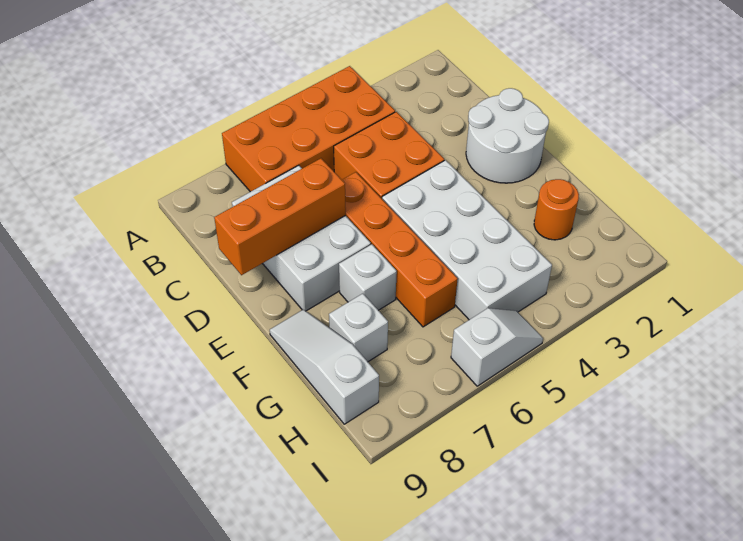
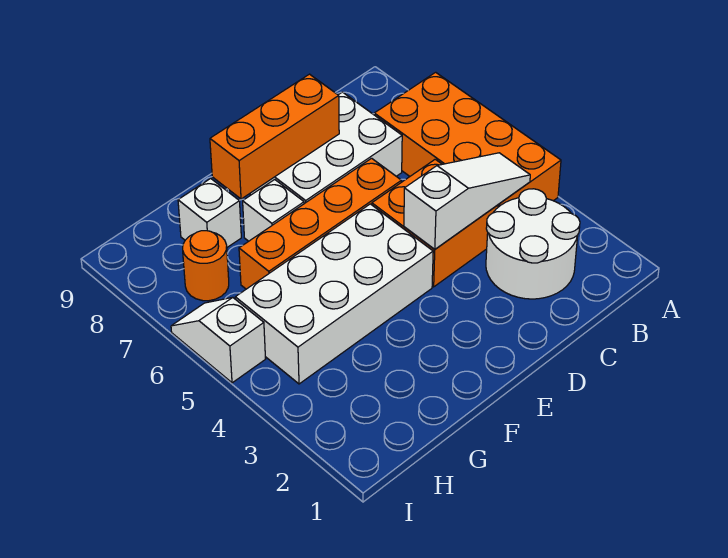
white 2x2 round brick [466,88,549,183] -> white 2x2 round brick moved to [486,189,580,299]
orange 1x3 brick [214,158,346,275] -> orange 1x3 brick turned to [210,74,339,199]
white 1x3 slope [270,310,379,424] -> white 1x3 slope moved to [404,153,530,249]
orange 1x1 round brick [534,179,579,240] -> orange 1x1 round brick moved to [183,231,229,301]
white 1x2 slope [451,308,543,386] -> white 1x2 slope turned to [171,297,265,383]

